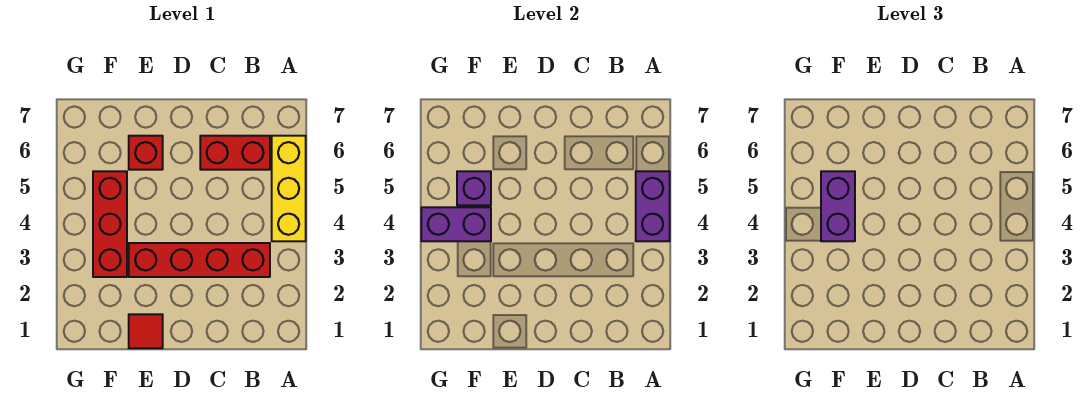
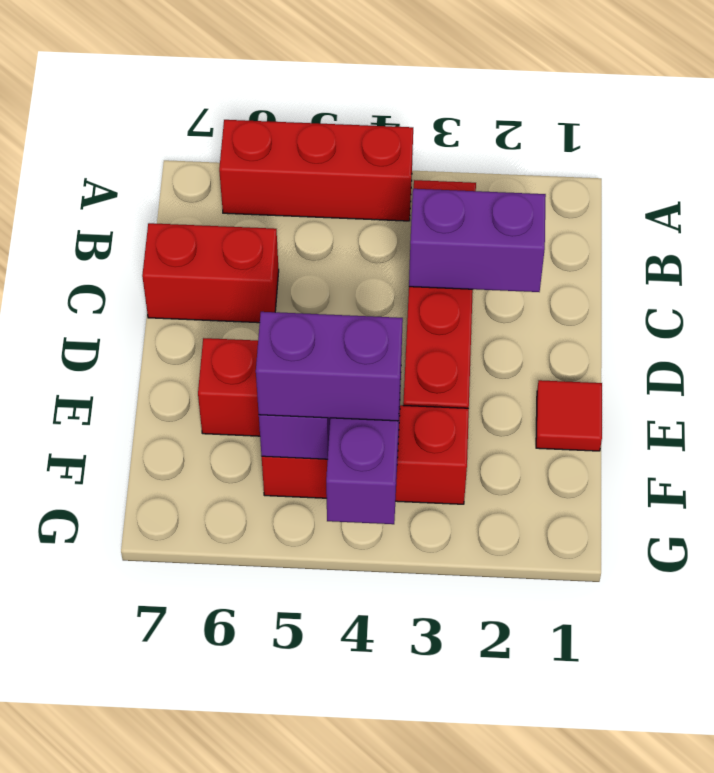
yellow 1x3 brick [272,136,306,241] -> red 1x3 brick [219,120,413,221]
purple 1x2 brick [636,171,670,241] -> purple 1x2 brick moved to [409,189,546,292]
red 1x2 brick [200,136,270,170] -> red 1x2 brick turned to [142,223,279,323]

